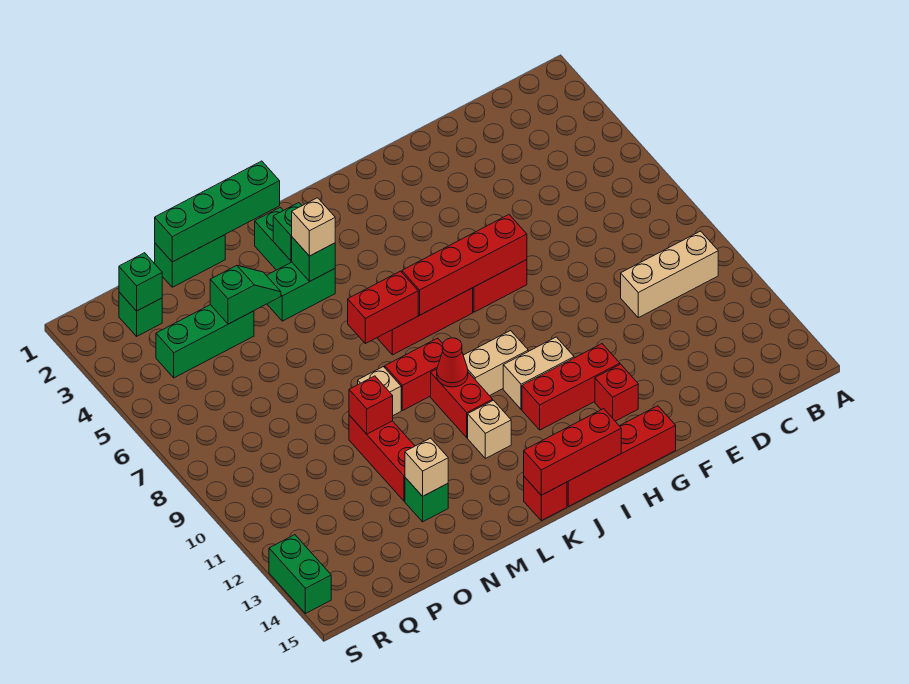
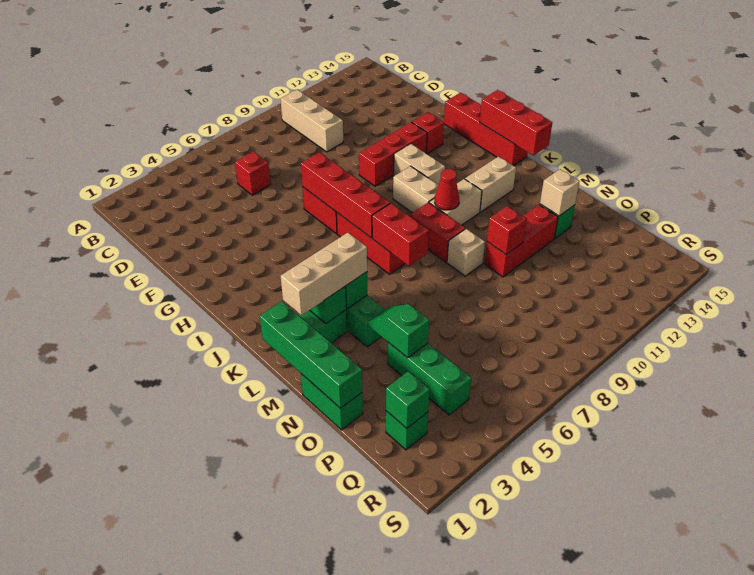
red 1x3 brick [522,344,620,430] -> red 1x3 brick turned to [359,122,427,186]
red 1x2 brick [431,369,493,438] -> tan 1x2 brick [429,179,482,225]
tan 1x1 brick [468,400,511,459] -> tan 1x2 brick [465,156,516,212]
red 1x1 brick [524,477,567,521] -> red 1x1 brick moved to [235,152,271,195]
tan 1x1 brick [292,198,335,256] -> tan 1x3 brick [281,233,367,315]
green 1x2 brick [269,535,331,614] -> none

